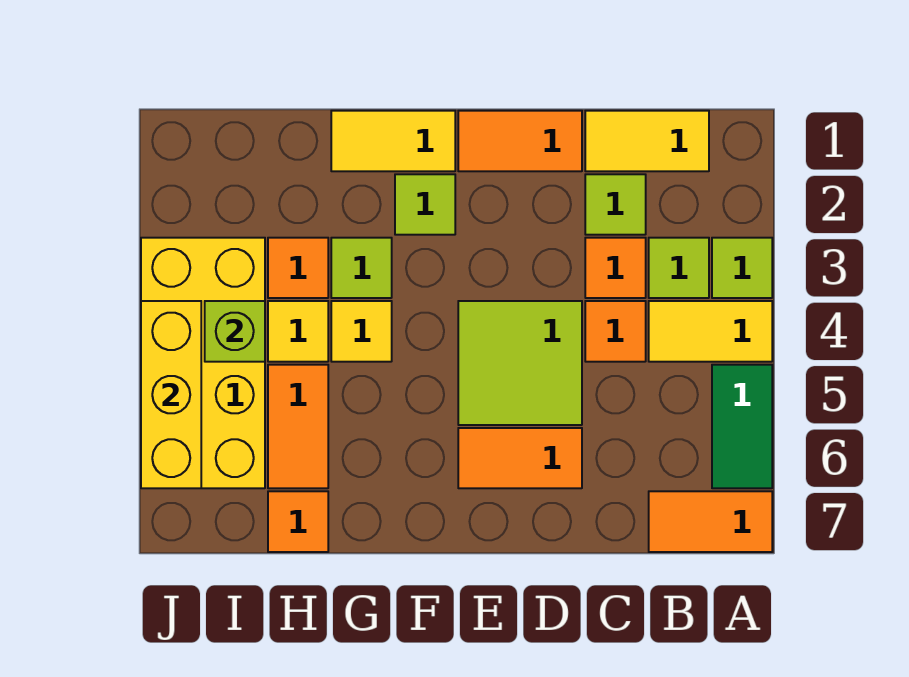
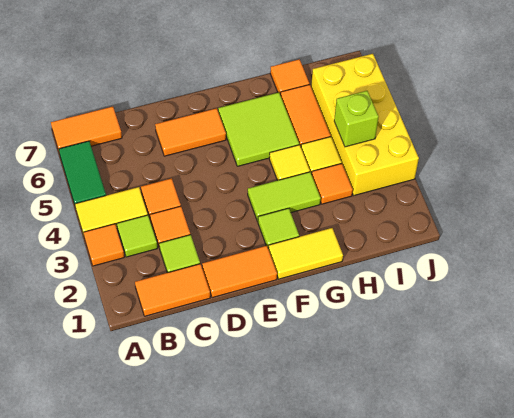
lime 1x1 tile [712,238,772,298] -> orange 1x1 tile [83,224,124,266]
yellow 1x2 tile [585,111,709,171] -> orange 1x2 tile [135,264,210,316]
lime 2x2 tile [458,301,582,425] -> lime 2x2 tile moved to [218,92,299,166]
lime 1x1 tile [331,238,392,298] -> lime 1x2 tile [248,172,321,221]
yellow 1x3 brick [141,301,201,488] -> none

